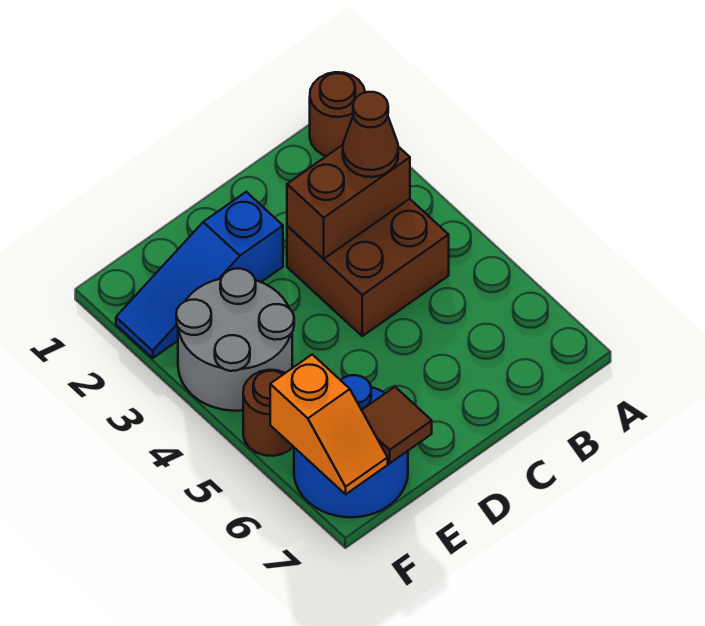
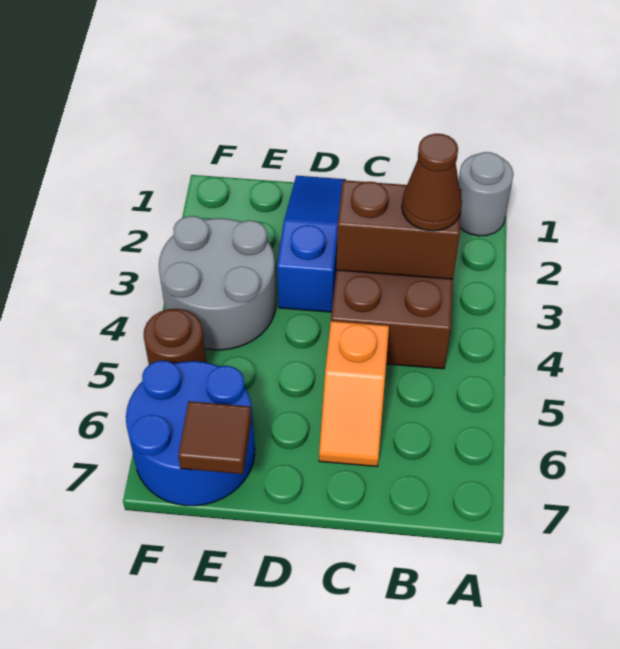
brown 1x1 round brick [310,72,365,156] -> grey 1x1 round brick [459,152,514,236]
blue 1x3 slope [116,192,283,358] -> blue 1x3 slope turned to [277,176,346,312]
orange 1x2 slope [270,354,388,494] -> orange 1x2 slope moved to [319,321,389,466]

